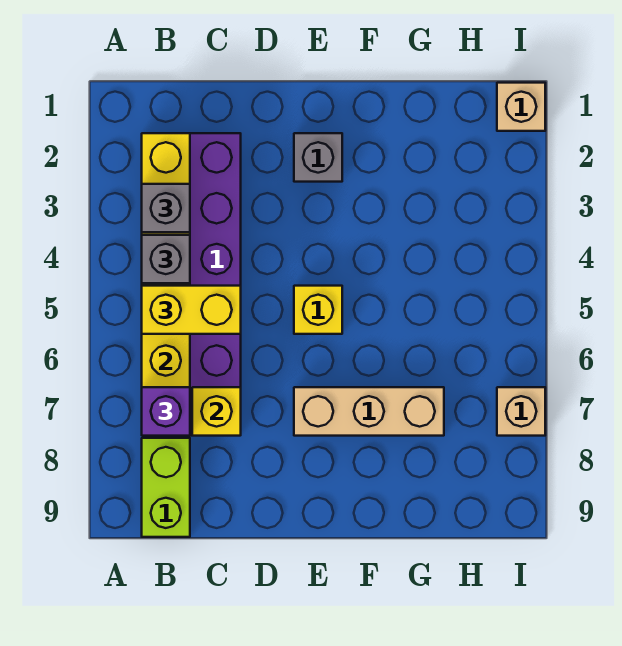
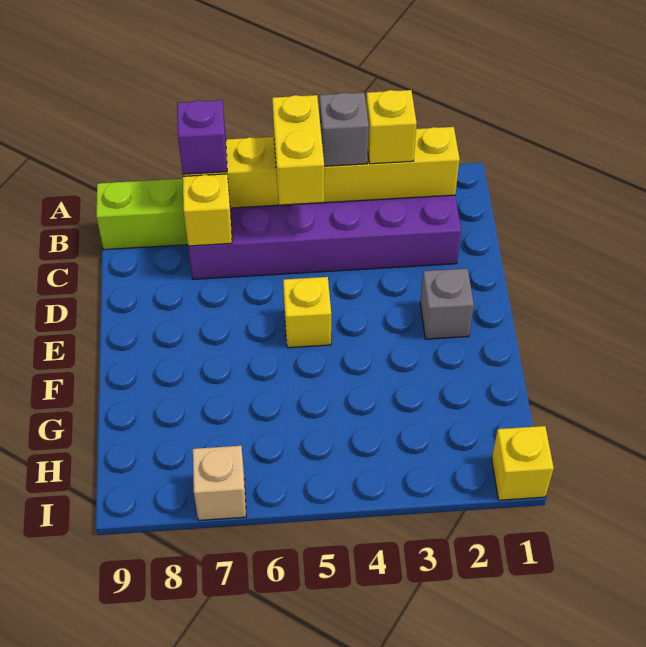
grey 1x1 brick [142,184,190,232] -> yellow 1x1 brick [366,90,417,164]
tan 1x3 brick [294,387,444,436] -> none
tan 1x1 brick [497,83,545,131] -> yellow 1x1 brick [492,426,554,500]

